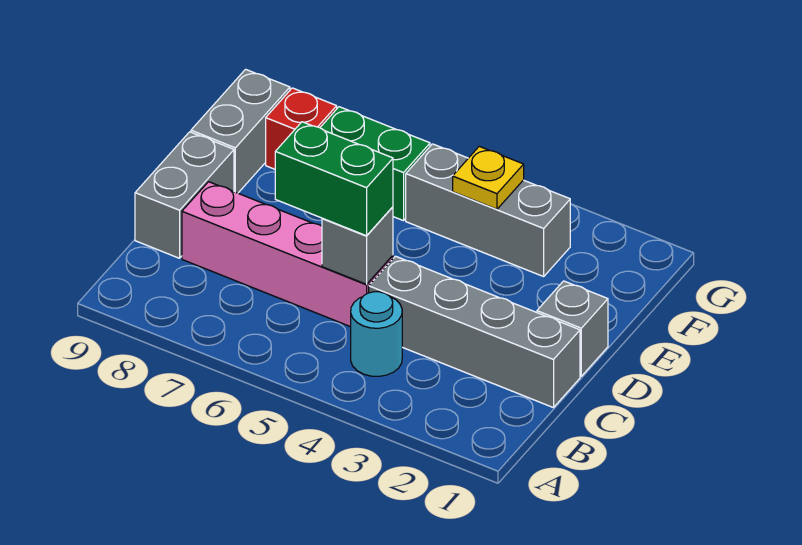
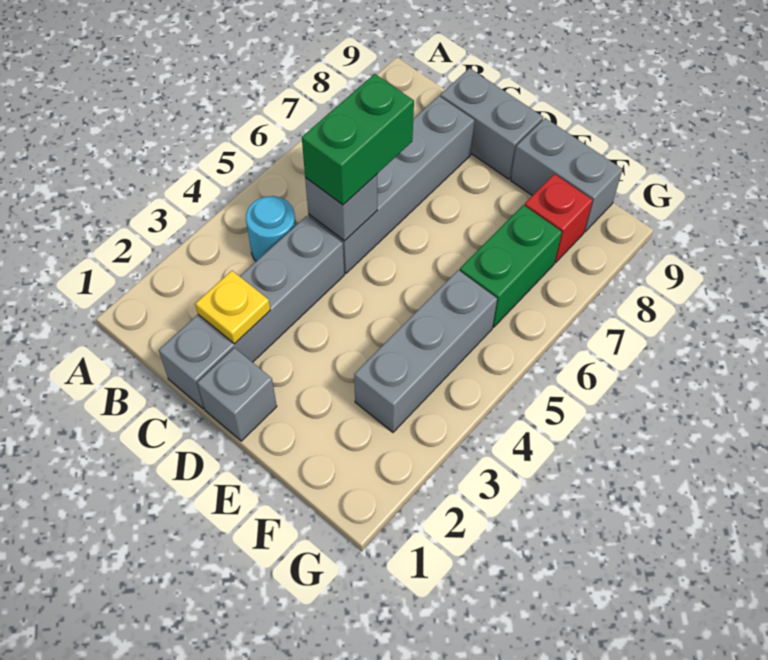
pink 1x4 brick [182,182,393,327] -> grey 1x4 brick [308,96,474,274]
yellow 1x1 plate [453,146,524,209] -> yellow 1x1 plate moved to [195,271,270,344]

